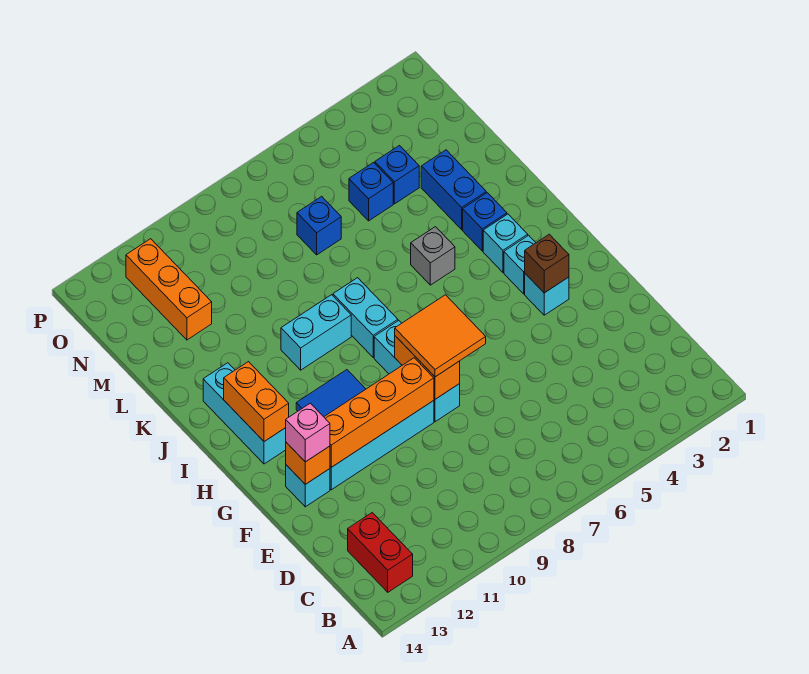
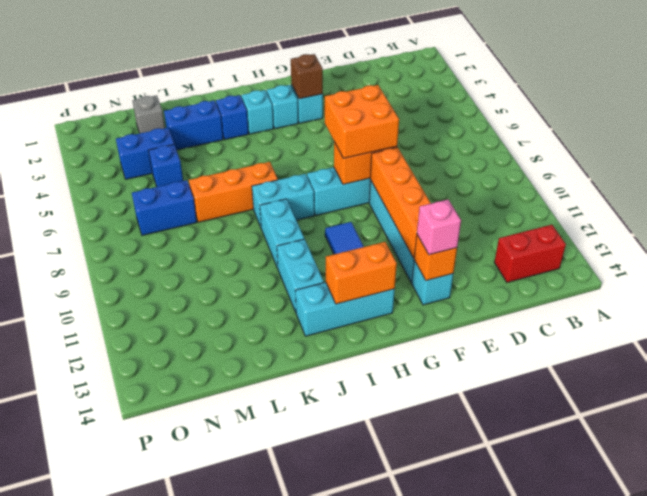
orange 2x2 tile [395,295,486,377] -> orange 2x2 brick [325,85,399,158]
grey 1x1 brick [411,227,455,285] -> grey 1x1 brick moved to [133,95,165,133]
none -> cyan 1x2 brick [277,239,324,312]
blue 1x1 brick [375,146,419,204] -> blue 1x2 brick [116,128,174,179]
blue 1x1 brick [297,196,341,255] -> blue 1x2 brick [132,180,197,235]
orange 1x3 brick [126,239,212,340] -> orange 1x3 brick moved to [189,162,278,222]

